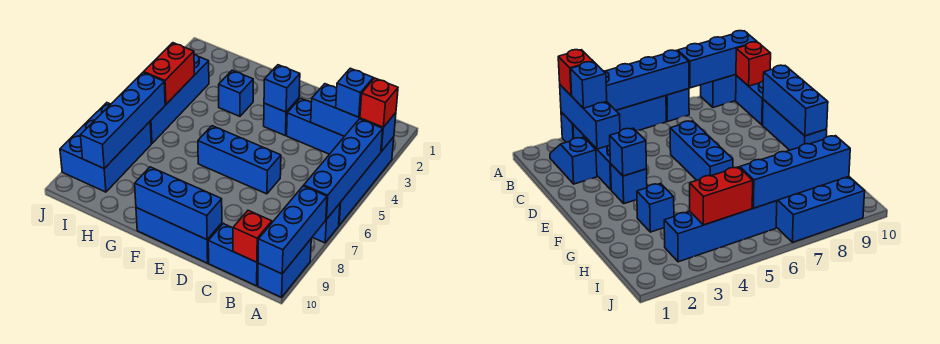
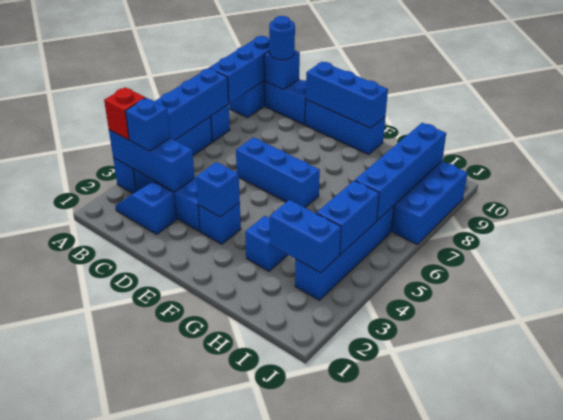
red 1x1 brick [233,211,272,262] -> blue 1x1 brick [264,51,300,90]
none -> blue 1x1 round brick [269,16,295,60]
none -> blue 1x2 brick [270,200,341,273]
red 1x2 brick [144,43,194,104] -> blue 1x2 brick [316,181,379,255]

